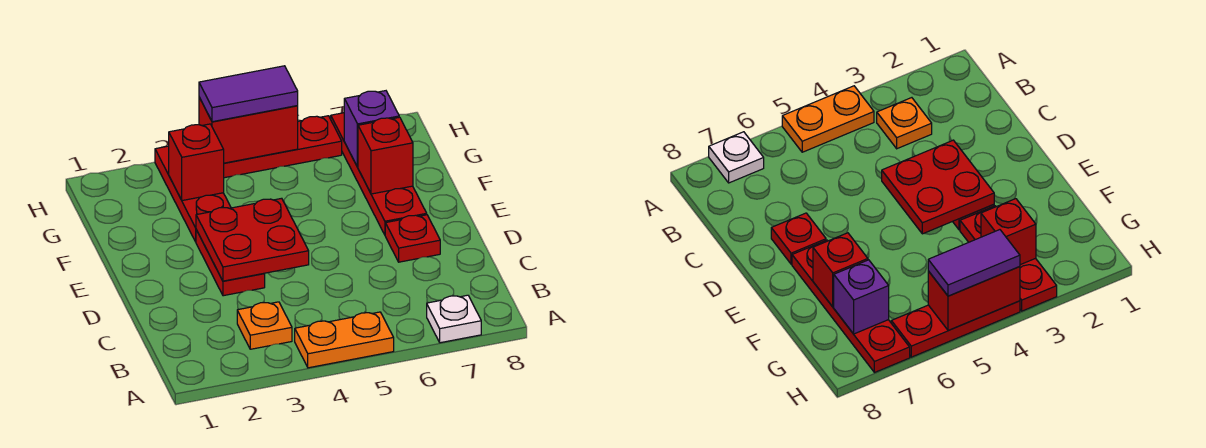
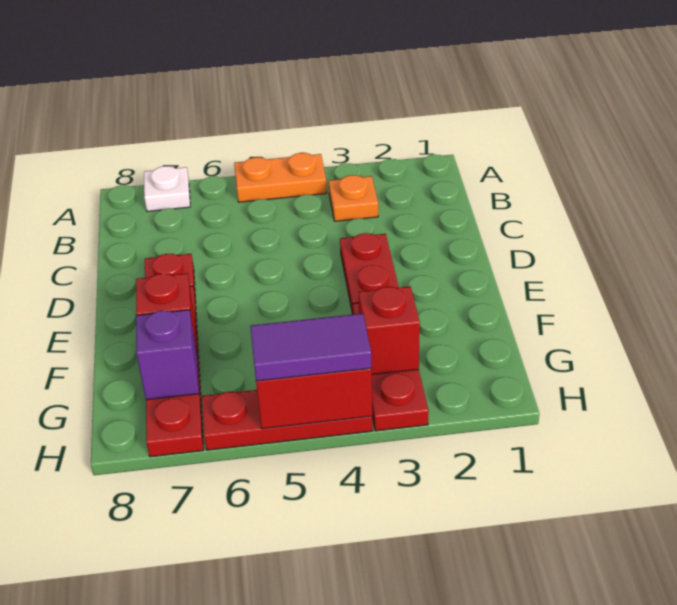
red 2x2 plate [196,198,309,281] -> none

